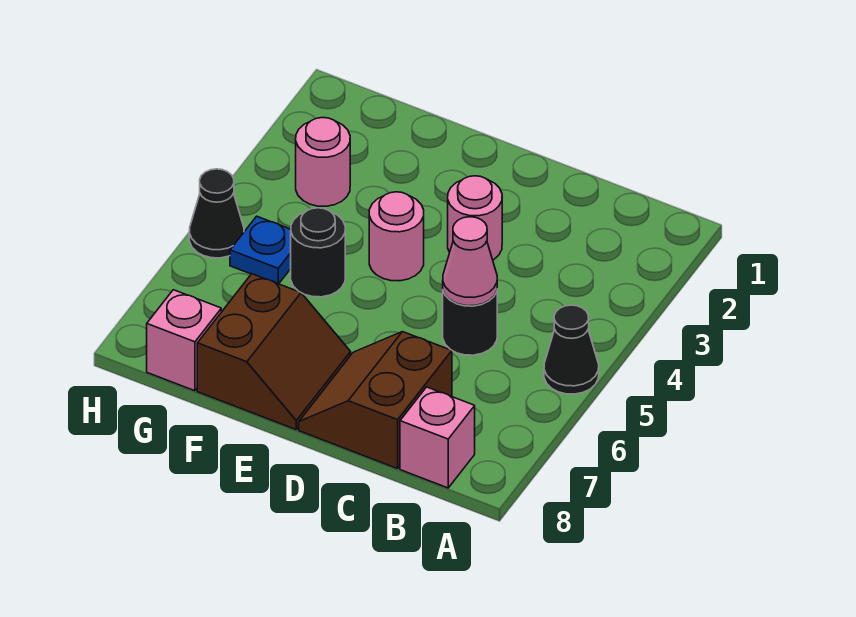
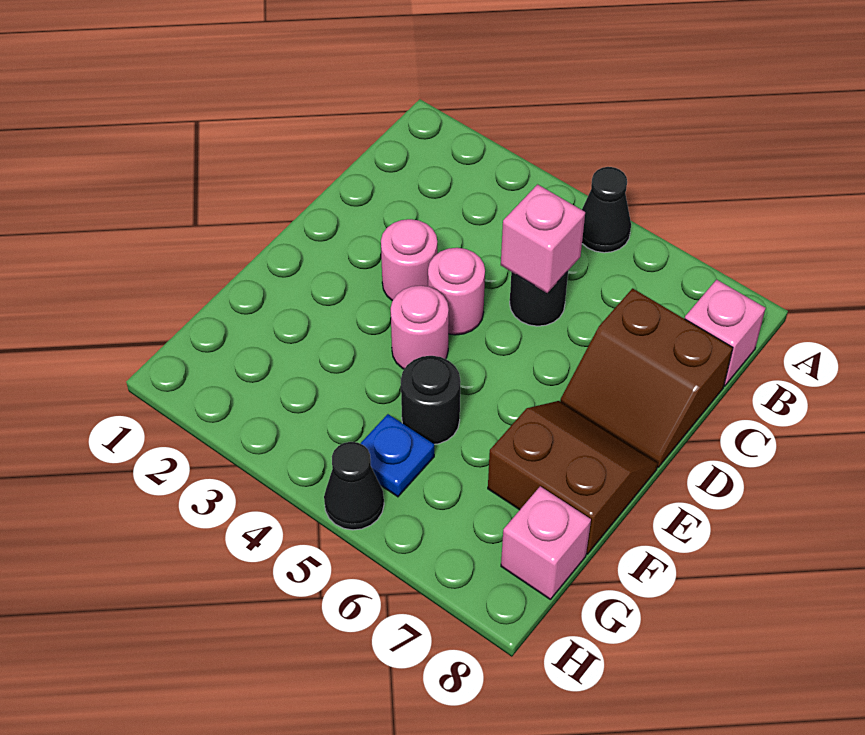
pink 1x1 cone [443,217,497,306] -> pink 1x1 brick [501,184,585,293]
pink 1x1 round brick [296,118,350,206] -> pink 1x1 round brick moved to [428,248,485,335]

